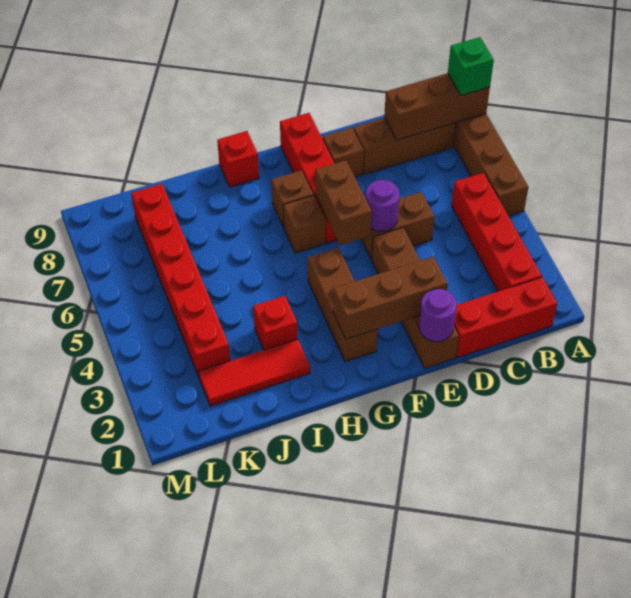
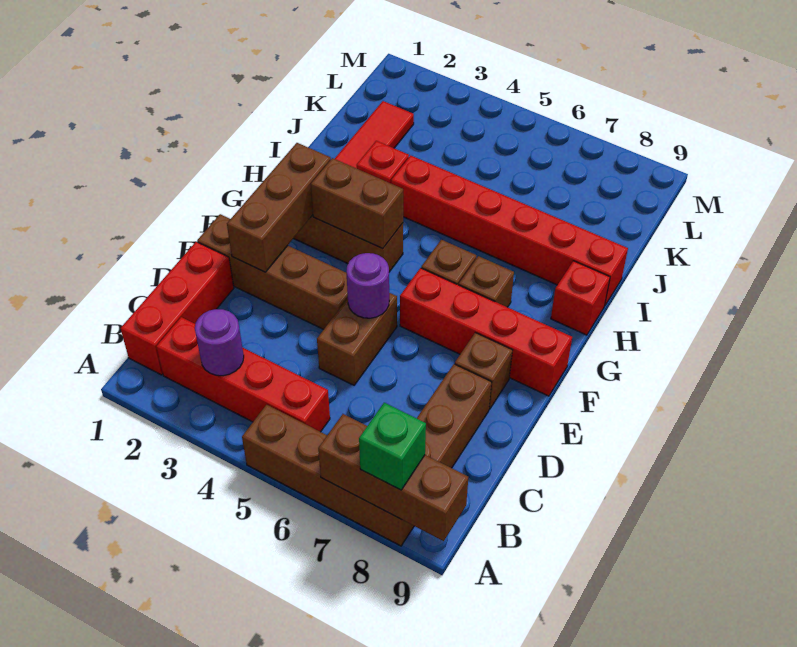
brown 1x3 brick [384,73,490,140] -> brown 1x3 brick turned to [318,414,468,541]
purple 1x1 round brick [419,289,457,342] -> purple 1x1 round brick moved to [195,309,244,376]
brown 1x2 brick [315,160,372,245] -> brown 1x2 brick moved to [311,158,403,249]
red 1x6 brick [131,184,230,377] -> red 1x6 brick moved to [391,155,628,306]

